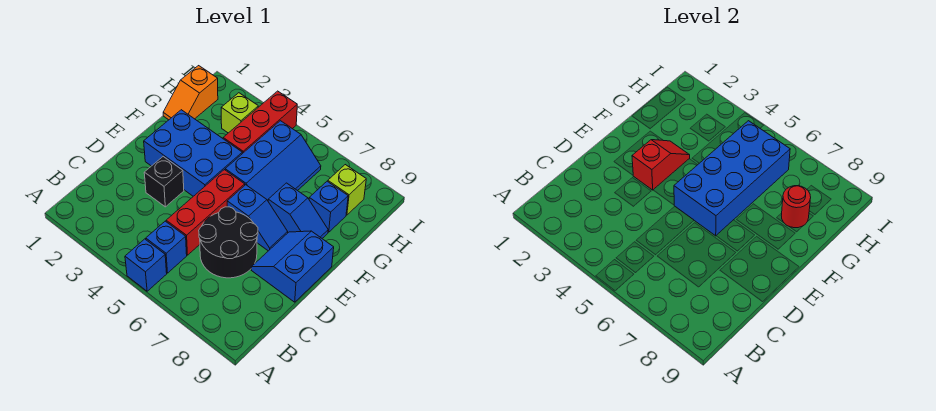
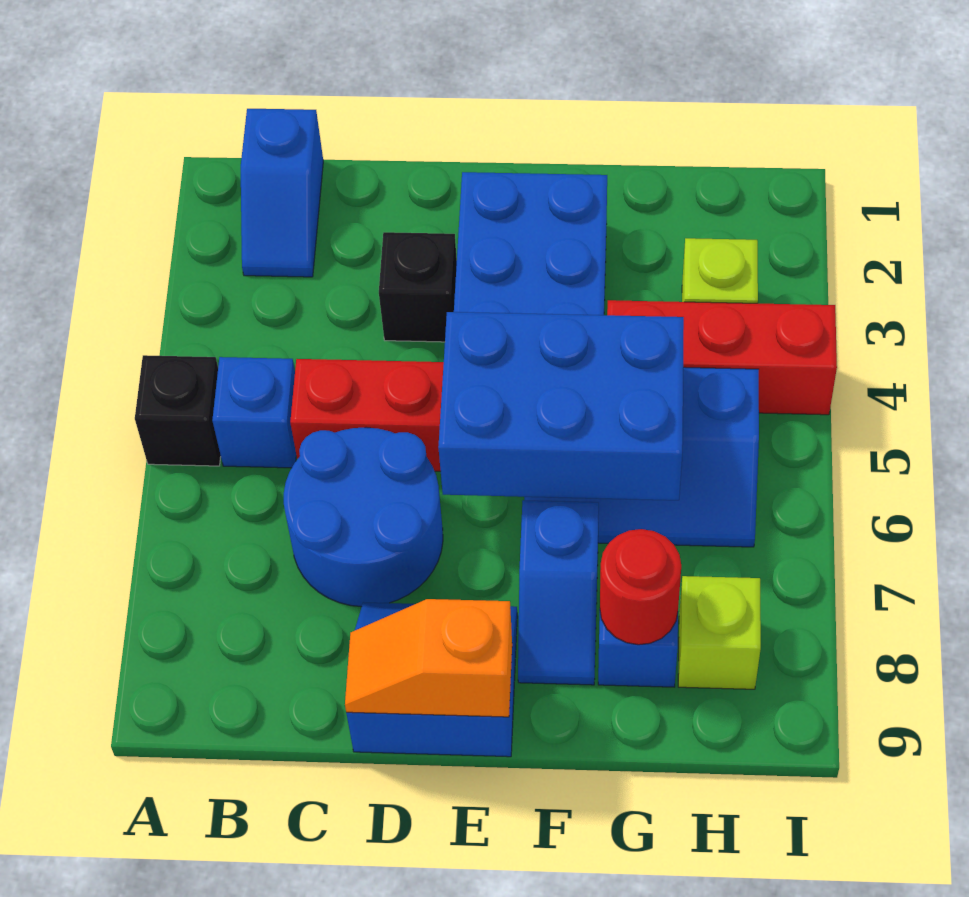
blue 1x1 brick [125,239,167,291] -> black 1x1 brick [135,355,221,466]
black 2x2 round brick [199,207,258,278] -> blue 2x2 round brick [284,427,443,607]
red 1x2 slope [632,140,690,190] -> none
blue 2x4 brick [674,121,790,236] -> blue 2x3 brick [438,312,684,500]
blue 1x2 slope [227,185,288,251] -> blue 1x2 slope moved to [241,109,323,277]
orange 1x2 slope [163,66,218,120] -> orange 1x2 slope moved to [345,599,512,717]

